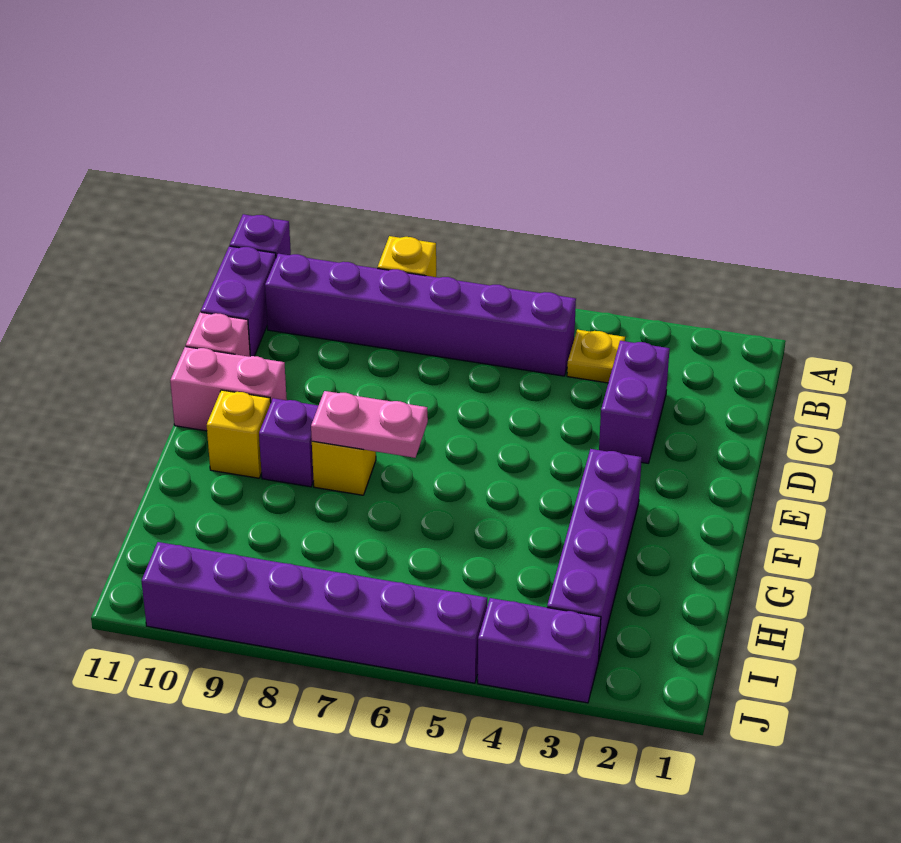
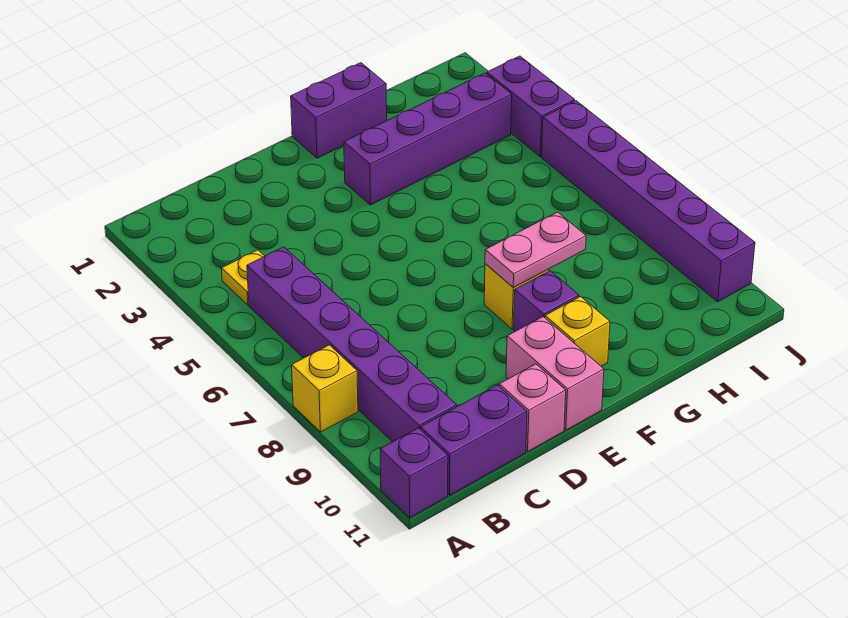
purple 1x2 brick [599,341,670,463] -> purple 1x2 brick moved to [291,63,387,158]
pink 1x2 plate [311,391,428,458] -> pink 1x2 plate turned to [485,212,586,288]

